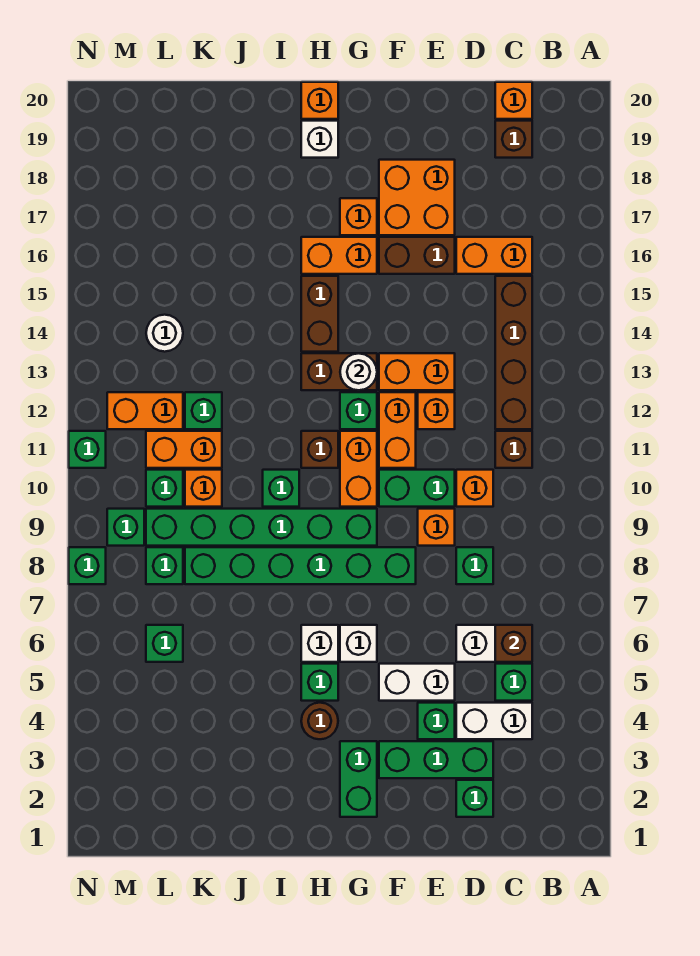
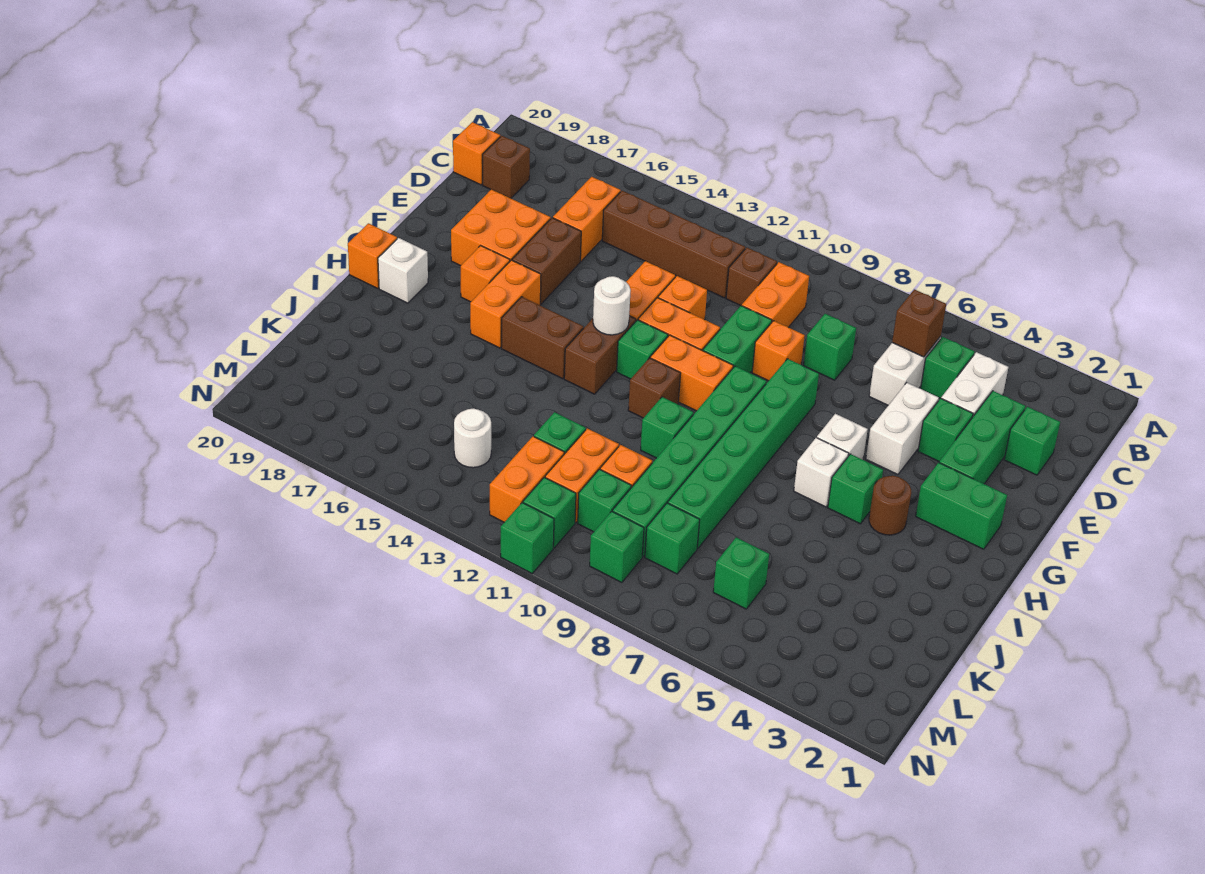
orange 1x1 brick [456,470,493,507] -> orange 1x2 brick [742,262,809,327]
green 1x1 brick [69,547,106,584] -> green 1x1 brick moved to [523,477,576,548]

